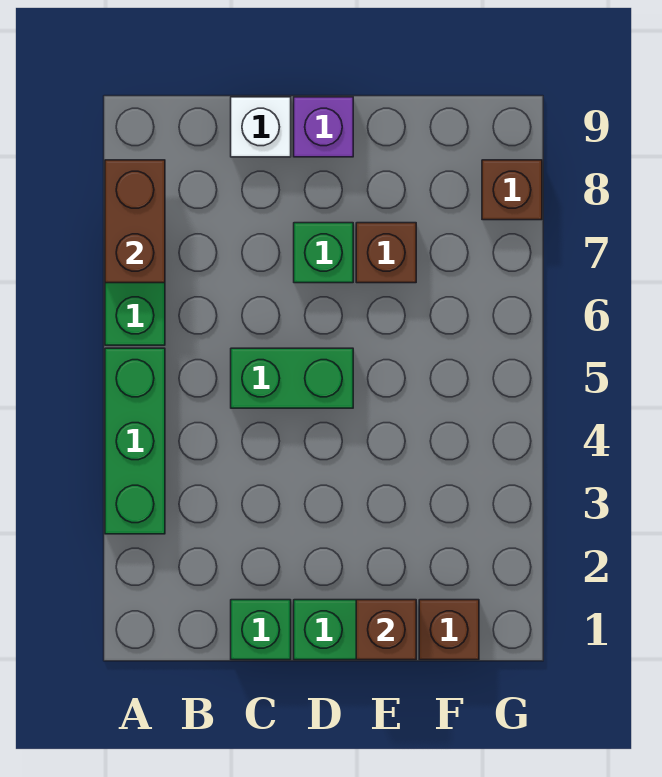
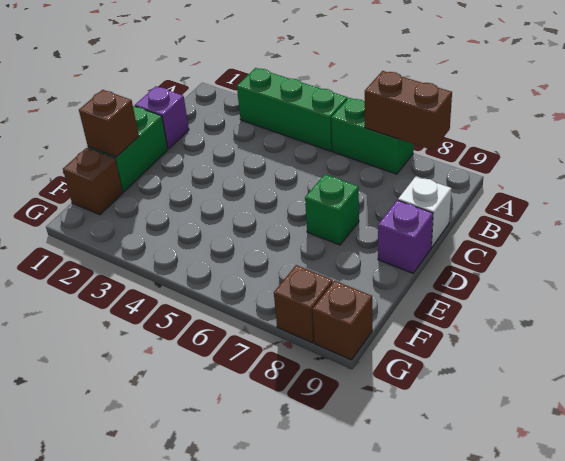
green 1x1 brick [231,600,291,660] -> purple 1x1 brick [135,86,189,149]
green 1x2 brick [231,348,353,408] -> none
brown 1x1 brick [356,223,416,283] -> brown 1x1 brick moved to [313,281,372,360]

